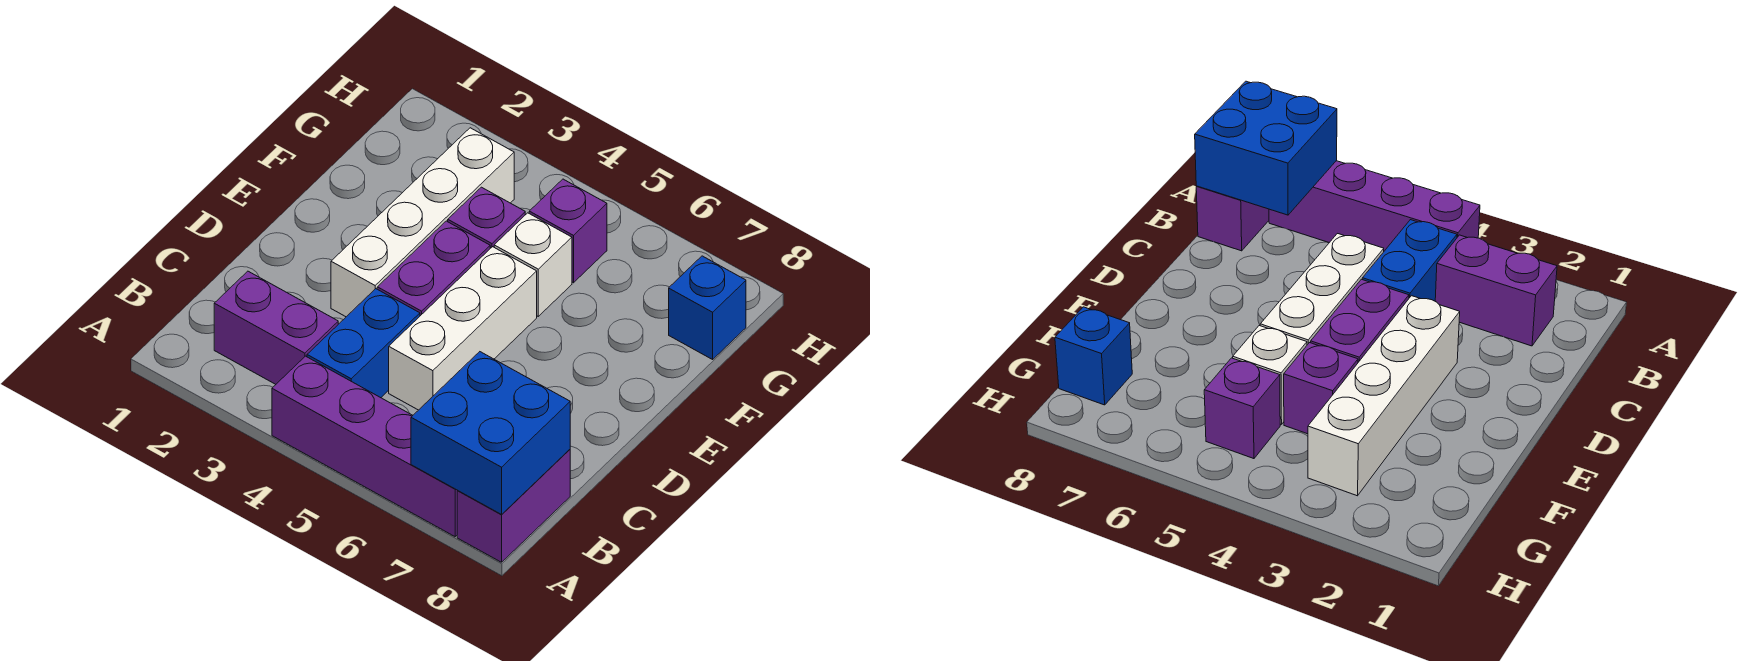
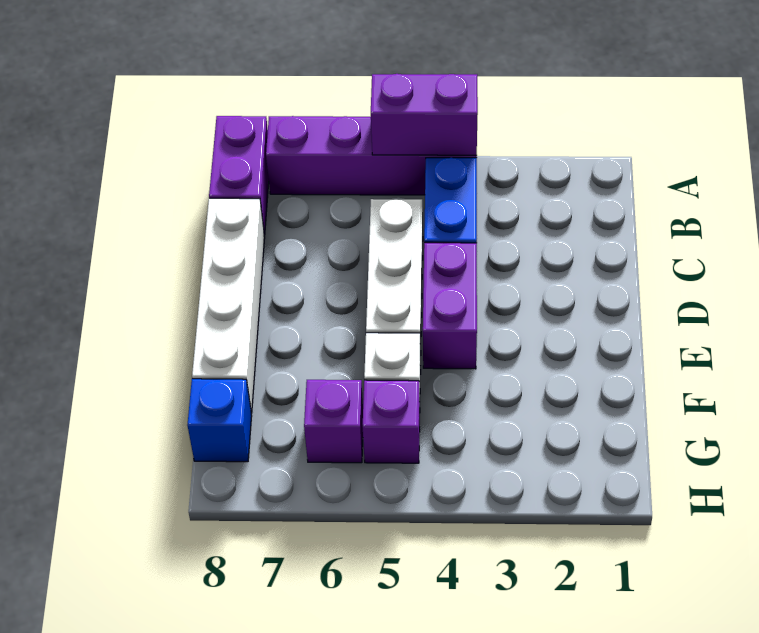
blue 2x2 brick [411,352,570,514] -> none
purple 1x2 brick [214,271,338,384] -> purple 1x2 brick moved to [371,74,478,155]
white 1x4 brick [331,128,514,317] -> white 1x4 brick moved to [192,198,265,413]
purple 1x1 brick [448,187,525,248] -> purple 1x1 brick moved to [304,380,363,463]

